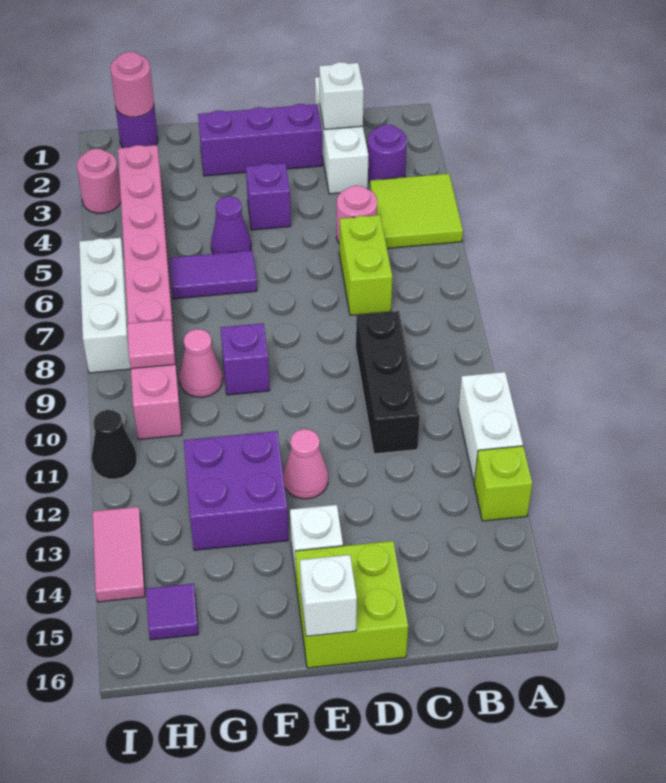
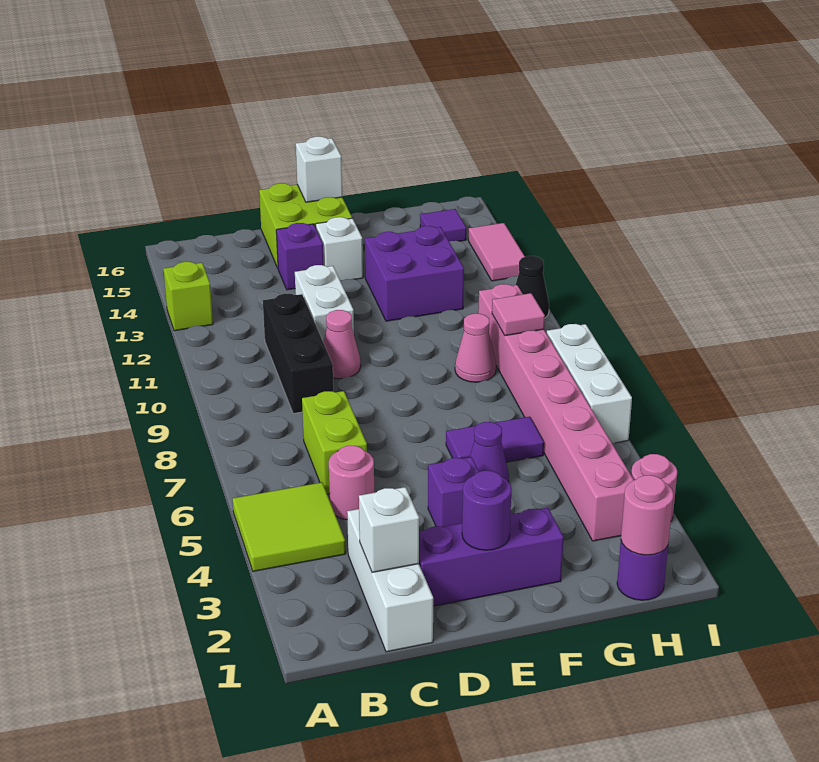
white 1x2 brick [458,372,523,481] -> white 1x2 brick moved to [295,265,354,342]
purple 1x1 round brick [368,125,407,182] -> purple 1x1 round brick moved to [462,471,512,550]
pink 1x1 cone [283,429,328,499] -> pink 1x1 cone moved to [323,310,361,379]
purple 1x1 brick [221,323,270,395] -> purple 1x1 brick moved to [276,223,323,290]

